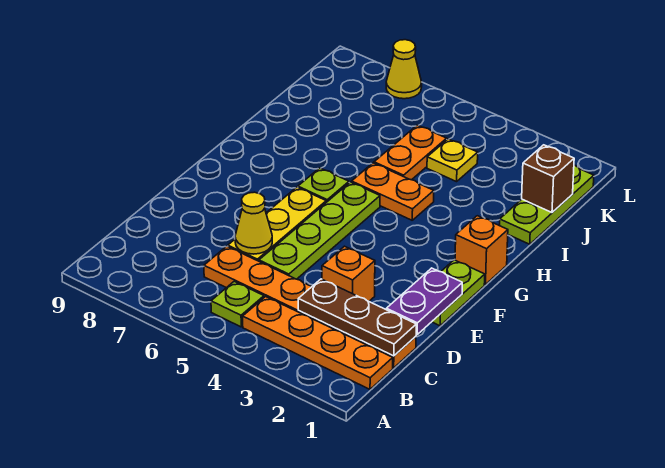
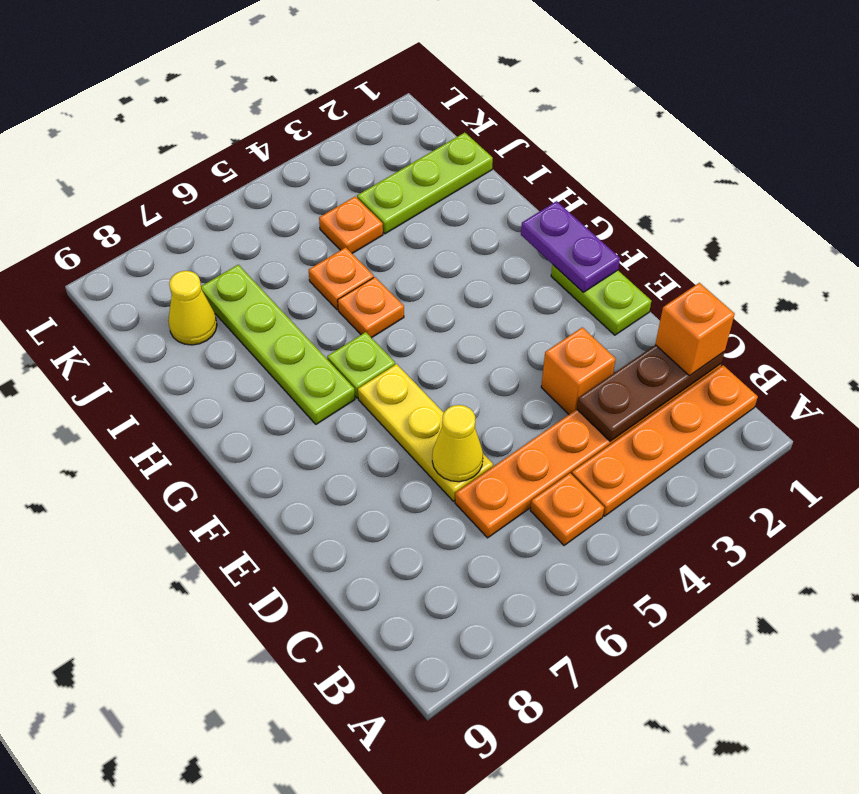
lime 1x1 plate [211,282,264,327] -> orange 1x1 plate [530,473,604,545]
purple 1x2 plate [386,268,462,334] -> purple 1x2 plate moved to [521,201,620,292]
lime 1x4 plate [259,182,380,279] -> lime 1x4 plate moved to [201,265,355,424]
orange 1x1 brick [455,216,508,285] -> orange 1x1 brick moved to [655,283,735,376]
orange 1x2 plate [352,163,434,220] -> orange 1x1 plate [338,277,404,338]
lime 1x3 plate [499,165,594,244] -> lime 1x3 plate turned to [357,133,493,234]
orange 1x2 plate [374,125,447,180] -> orange 1x1 plate [309,247,374,310]
brown 1x1 brick [522,145,574,212] -> none
yellow 1x1 plate [427,139,478,182] -> orange 1x1 plate [319,197,383,253]
yellow 1x1 cone [386,40,422,99] -> yellow 1x1 cone moved to [168,271,217,345]

